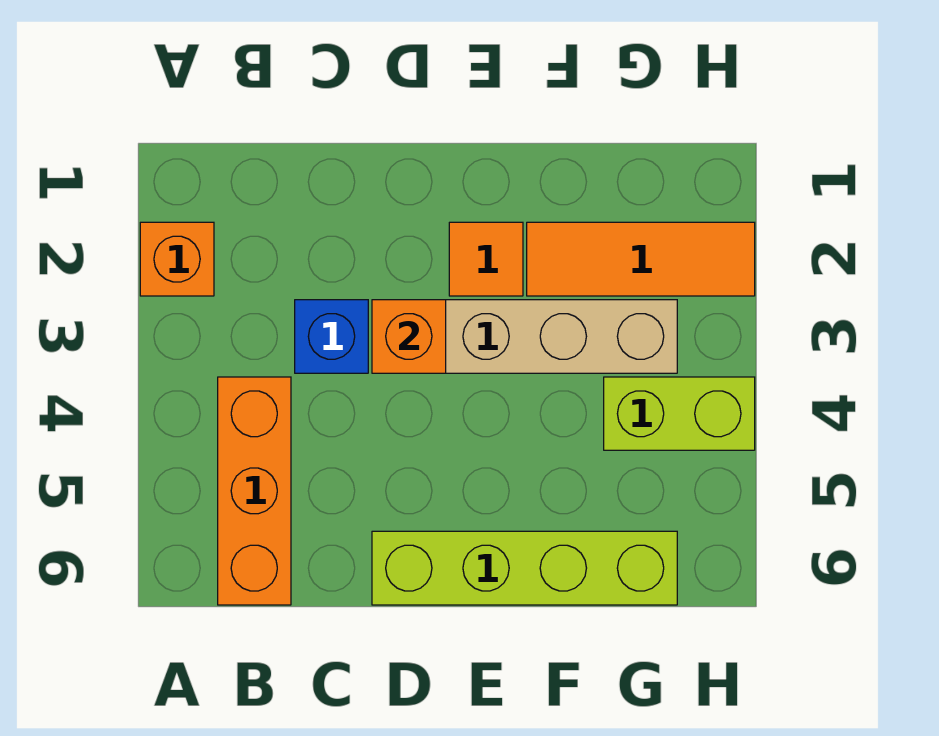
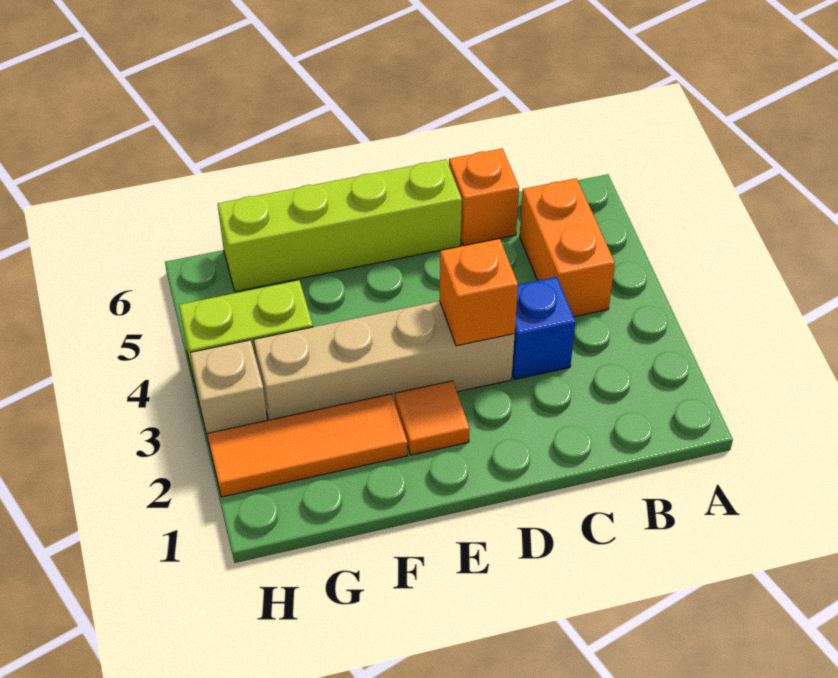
orange 1x1 brick [140,222,214,296] -> orange 1x1 brick moved to [449,149,519,246]
orange 1x3 brick [218,377,291,605] -> orange 1x2 brick [520,178,615,317]
none -> tan 1x1 brick [190,340,267,443]

